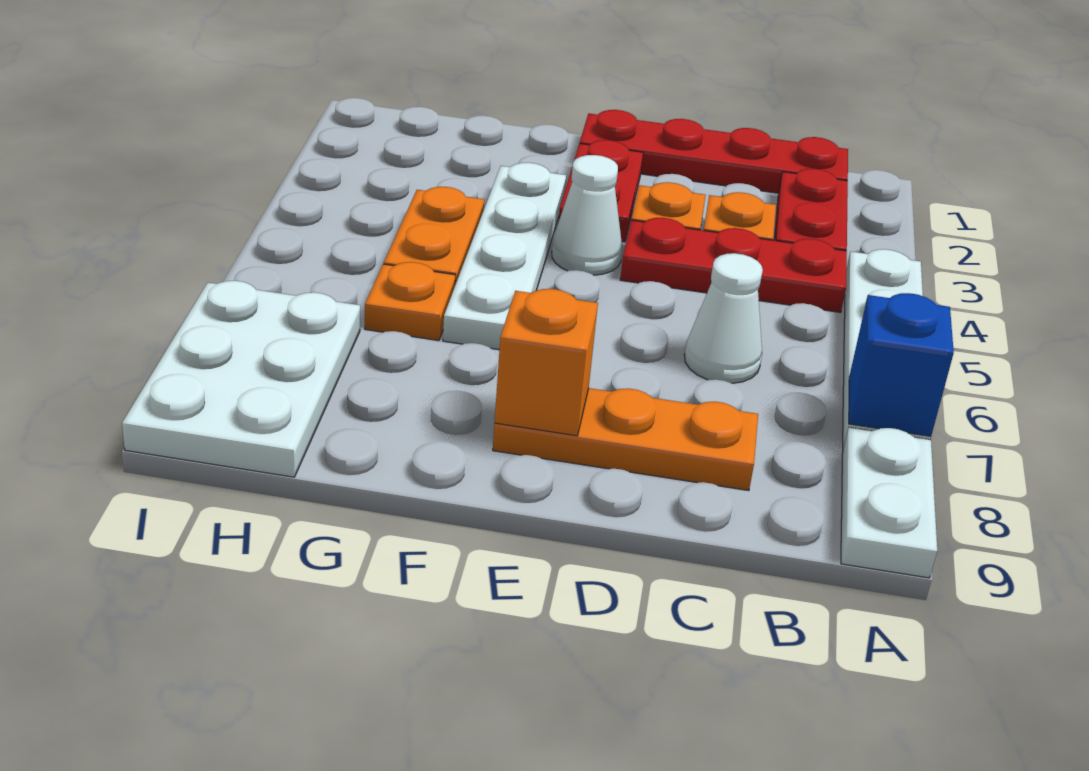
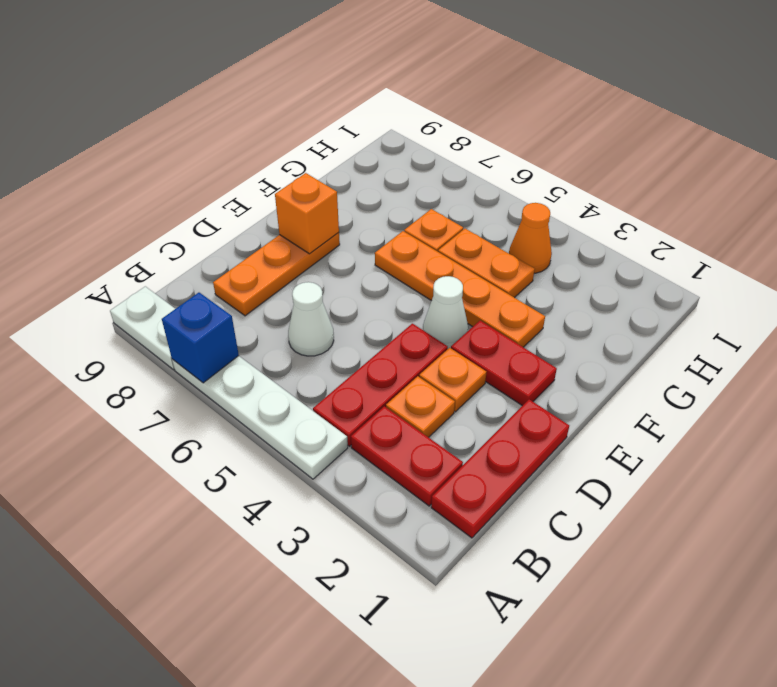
red 1x4 plate [580,110,848,193] -> red 1x3 plate [431,399,569,538]
white 1x4 plate [443,163,566,350] -> orange 1x4 plate [375,231,545,347]
none -> orange 1x1 cone [509,203,552,273]
white 2x3 plate [122,281,360,477] -> none

